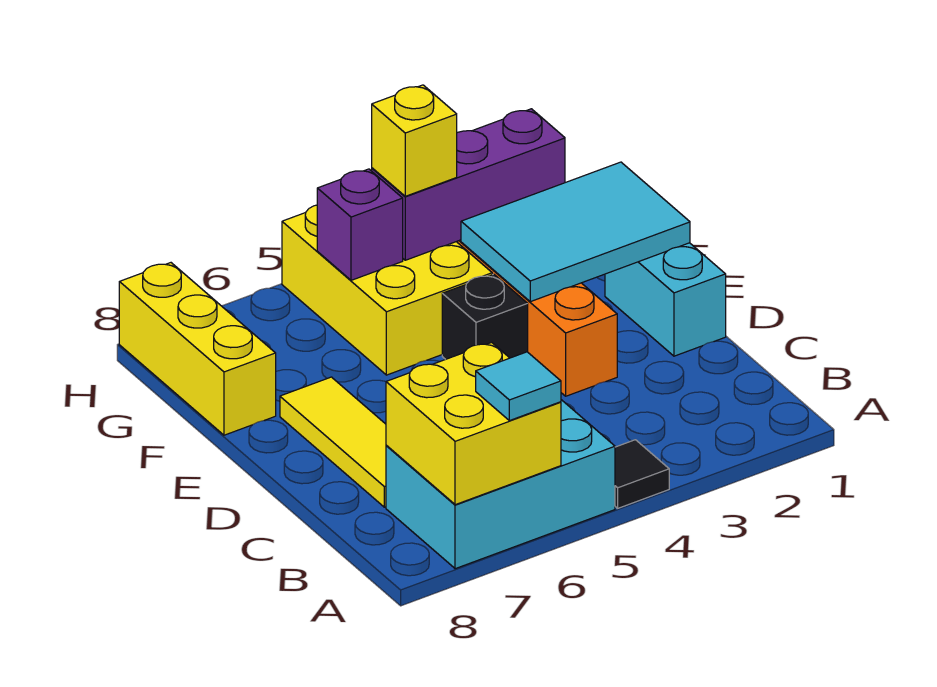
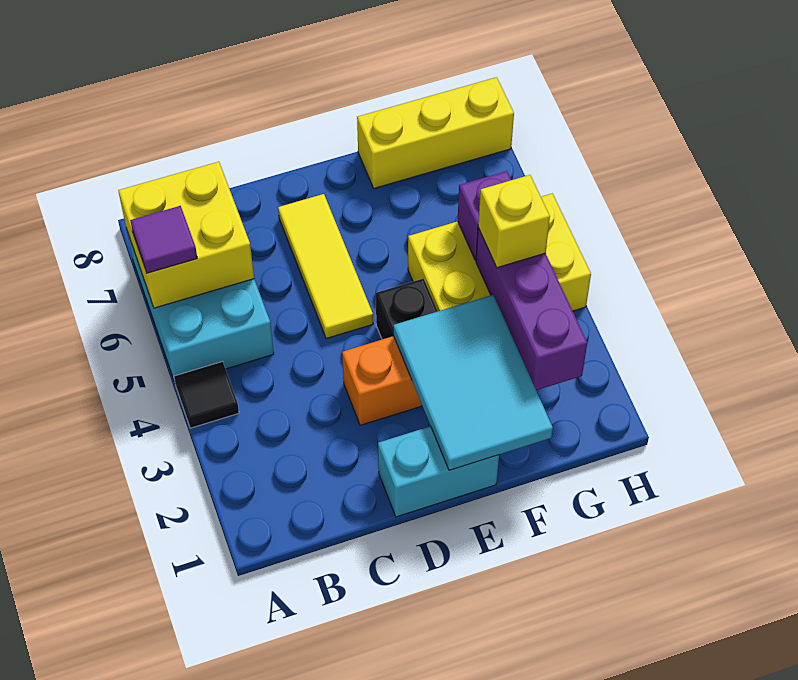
cyan 1x1 tile [476,352,561,421] -> purple 1x1 tile [130,206,197,273]
yellow 1x3 tile [280,377,386,507] -> yellow 1x3 tile turned to [278,194,373,339]

